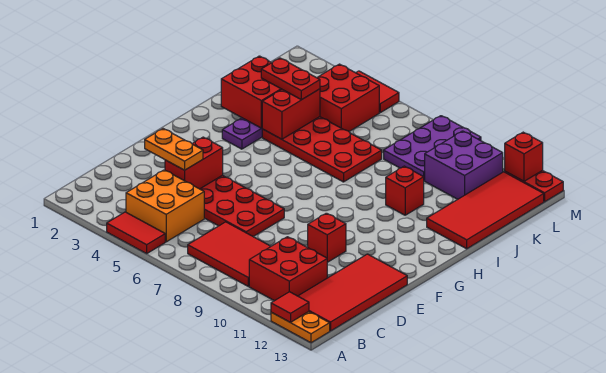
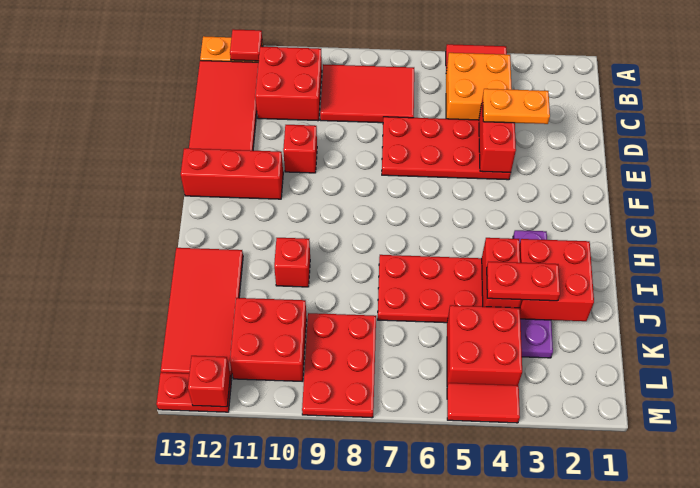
none -> red 1x3 brick [181,148,283,199]
purple 2x3 plate [384,116,481,180] -> red 2x3 plate [302,313,376,418]
purple 2x2 brick [425,131,503,199] -> red 2x2 brick [230,298,307,382]

